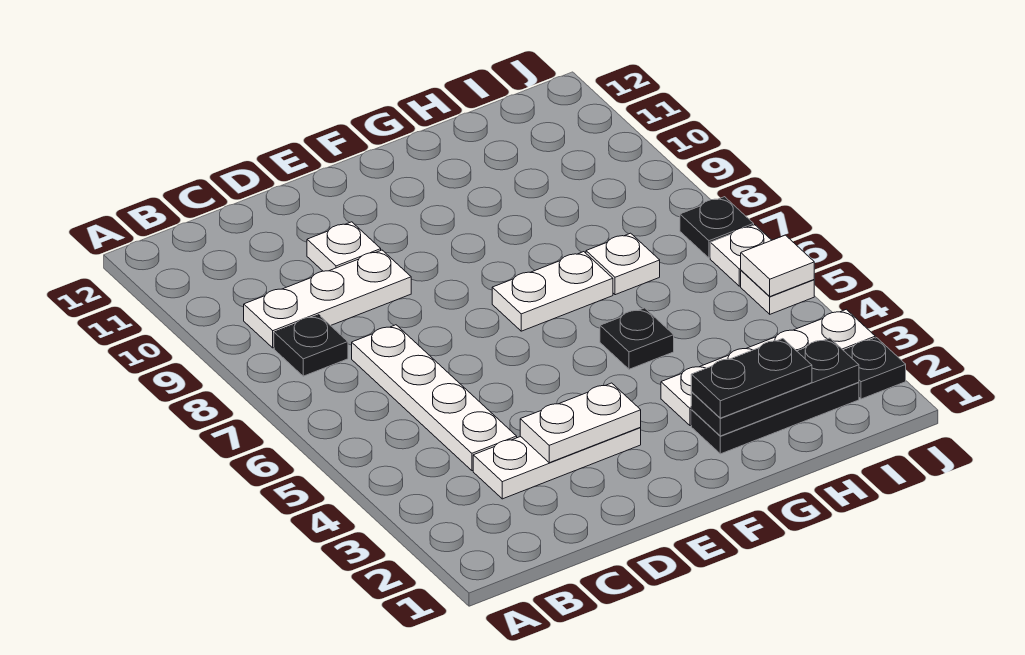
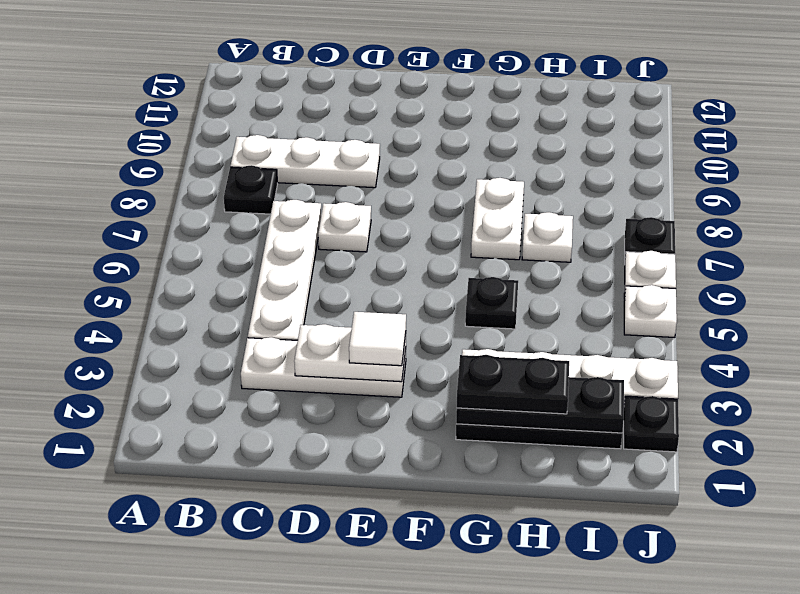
white 1x1 plate [307,222,381,271] -> white 1x1 plate moved to [318,202,371,252]
white 1x2 plate [492,252,613,331] -> white 1x2 plate turned to [471,178,524,260]
white 1x1 tile [741,235,814,296] -> white 1x1 tile moved to [349,312,406,366]

